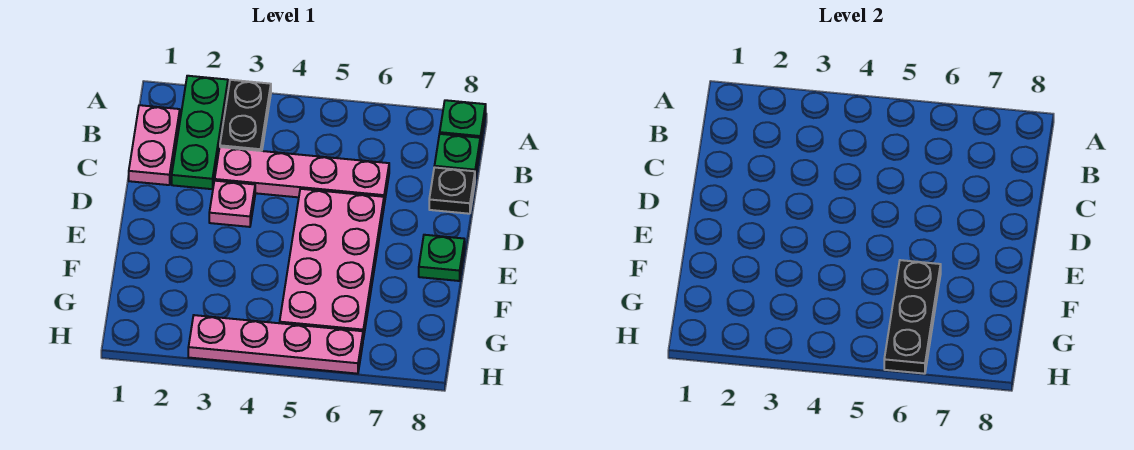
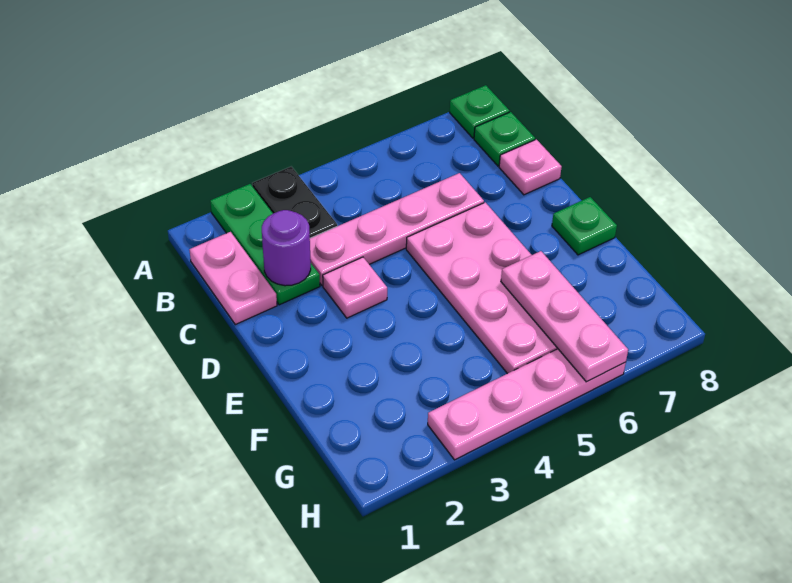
none -> purple 1x1 round brick [262,210,311,286]
black 1x1 plate [429,167,475,214] -> pink 1x1 plate [499,139,562,195]
black 1x3 plate [884,260,941,374] -> pink 1x3 plate [501,251,628,382]

